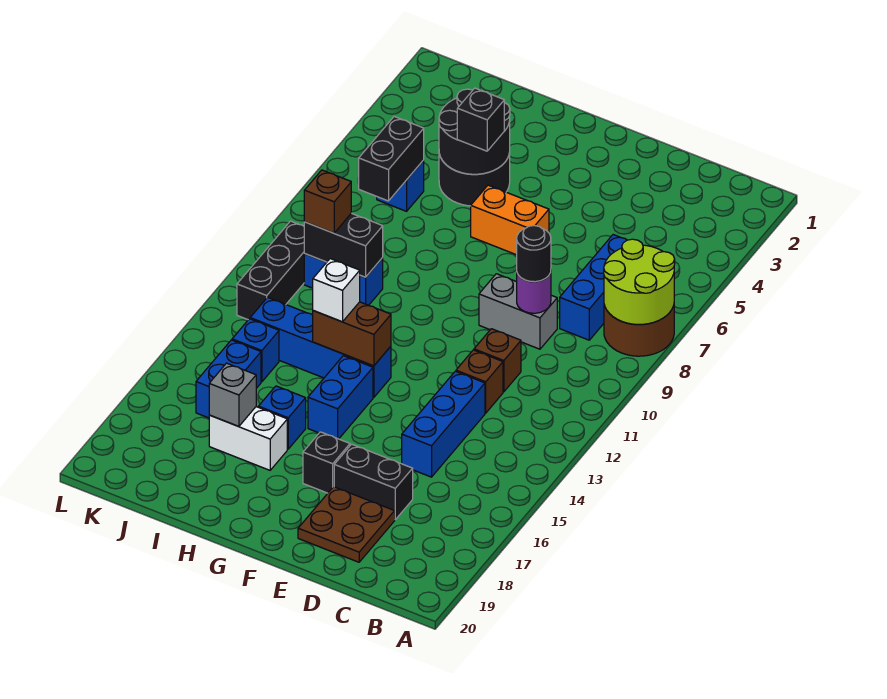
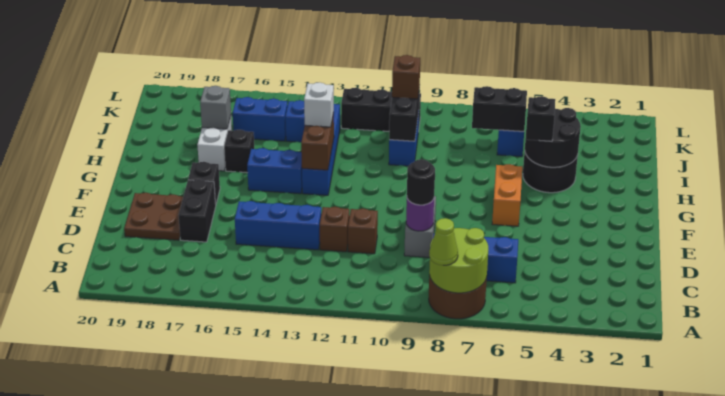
none -> lime 1x1 cone [429,218,458,265]
blue 1x1 brick [259,386,306,449] -> black 1x1 brick [224,130,254,173]

